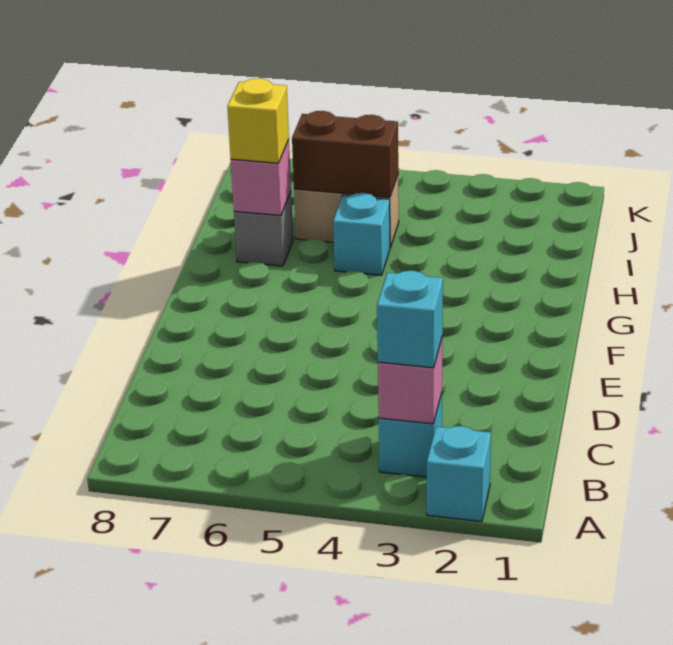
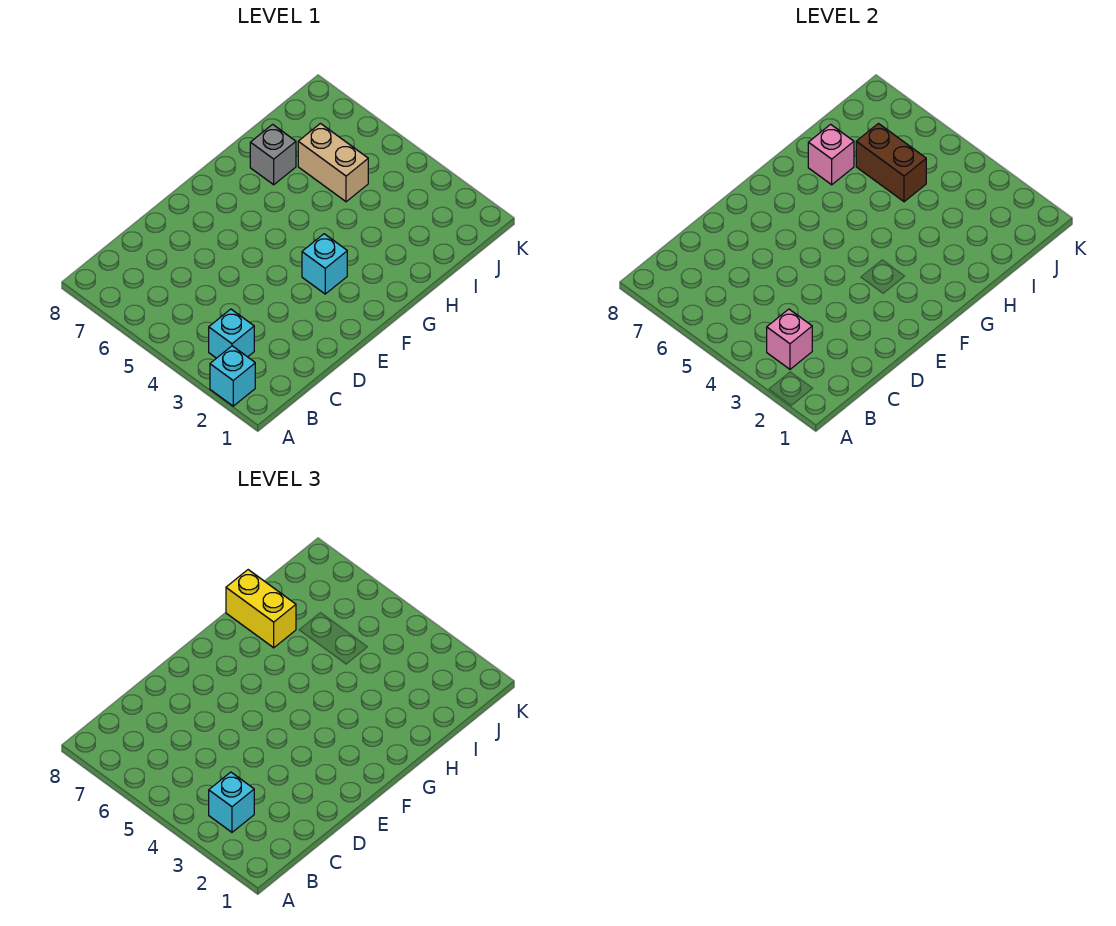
cyan 1x1 brick [333,193,390,275] -> cyan 1x1 brick moved to [302,234,347,294]
yellow 1x1 brick [227,78,289,163] -> yellow 1x2 brick [226,570,296,648]

